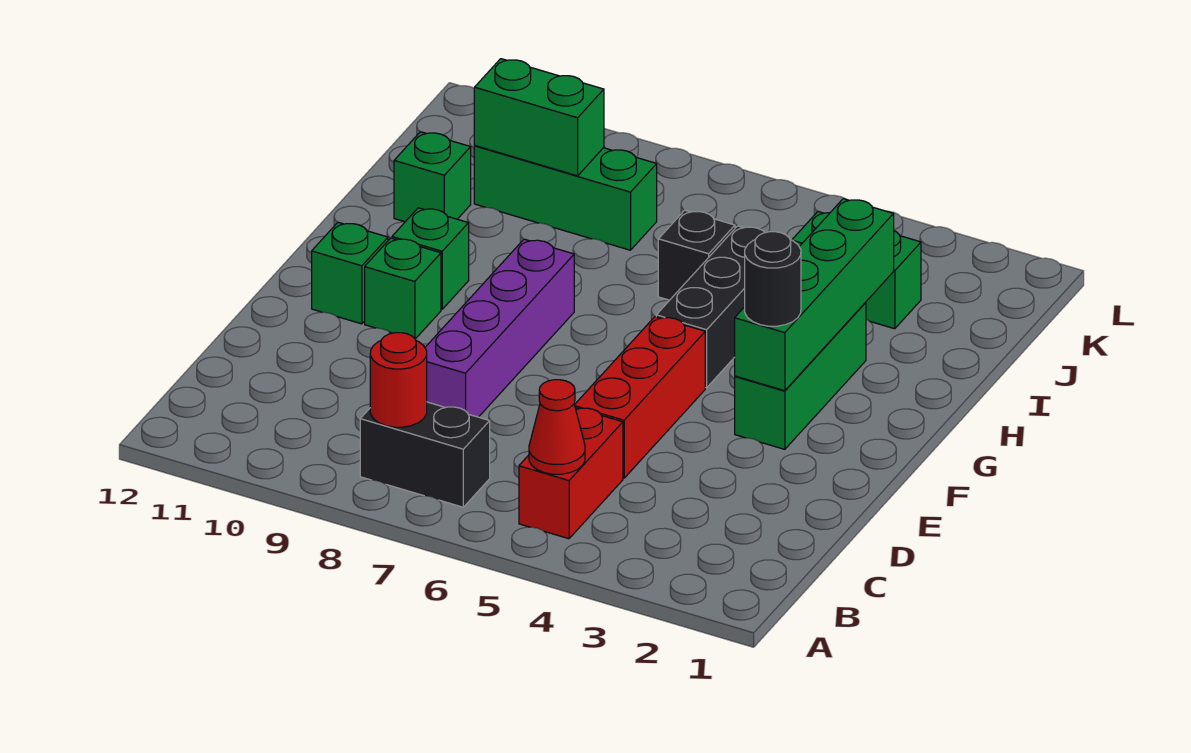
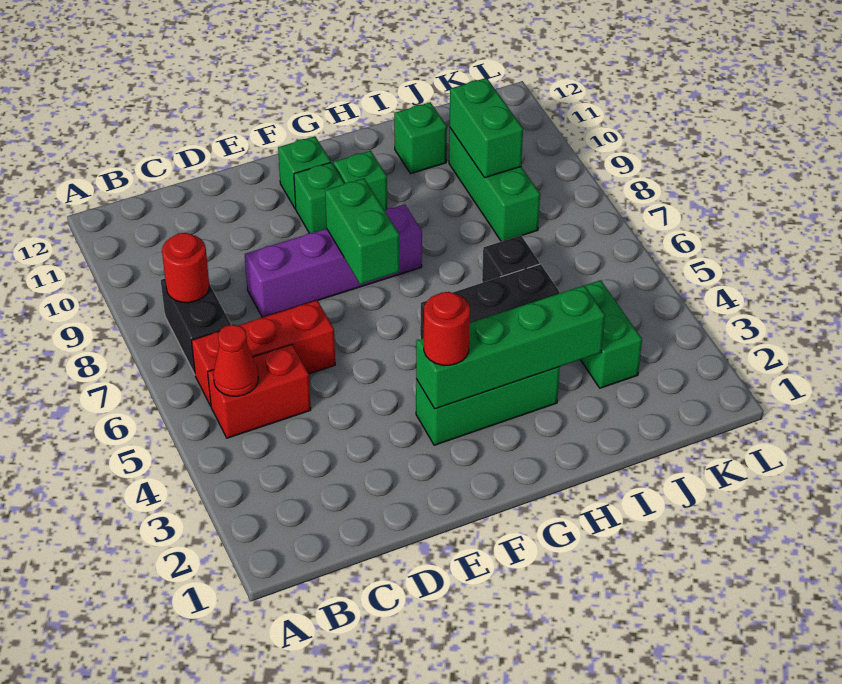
red 1x3 brick [575,316,705,478] -> red 1x3 brick moved to [191,300,335,406]
black 1x1 round brick [745,232,801,326] -> red 1x1 round brick [424,292,470,365]
none -> green 1x2 brick [325,179,399,284]

